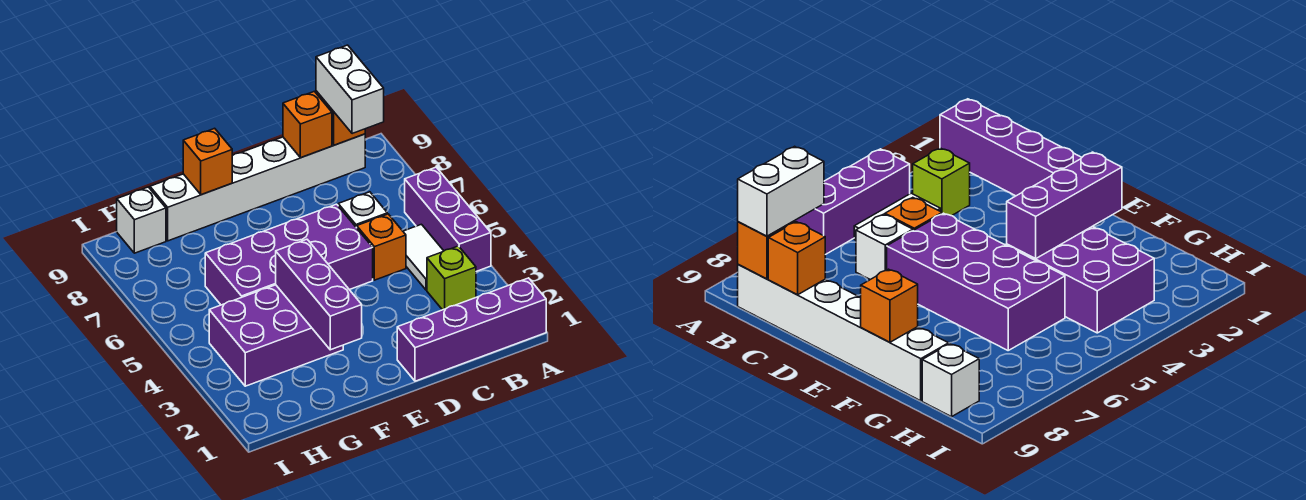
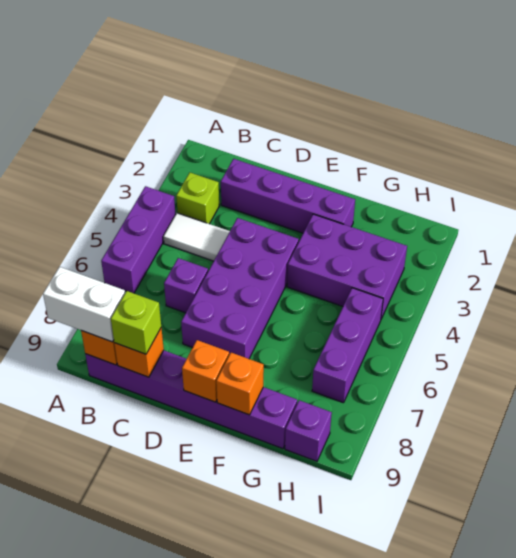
purple 1x4 brick [397,278,546,381] -> purple 1x4 brick moved to [221,159,355,233]
white 1x2 tile [403,224,443,290] -> white 1x2 tile turned to [163,213,230,261]
white 1x2 brick [316,45,384,134] -> white 1x2 brick turned to [43,267,125,342]
white 1x6 brick [150,134,365,241] -> purple 1x6 brick [85,350,297,449]
orange 1x1 brick [357,214,406,280] -> orange 1x1 brick moved to [182,340,229,402]
white 1x1 brick [338,192,387,228] -> purple 1x1 brick [164,258,208,313]
none -> lime 1x1 brick [111,291,161,354]
purple 2x4 brick [205,204,373,305] -> purple 2x4 brick turned to [181,218,299,359]
purple 1x3 brick [276,239,362,350] -> purple 1x3 brick moved to [312,288,383,403]
white 1x1 brick [117,187,166,253] -> purple 1x1 brick [285,400,332,461]

